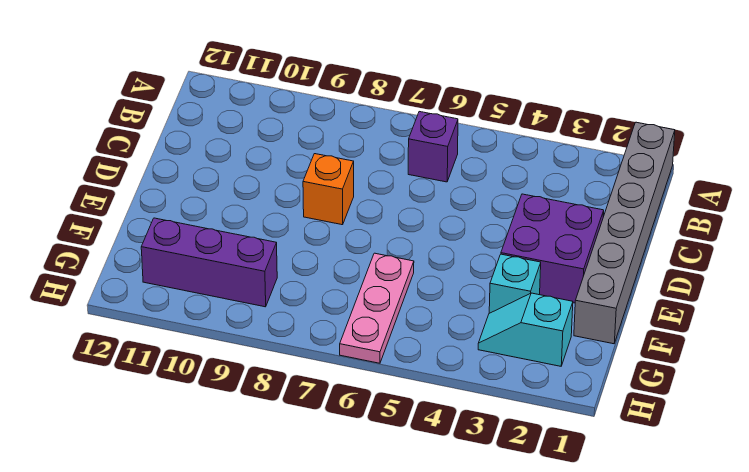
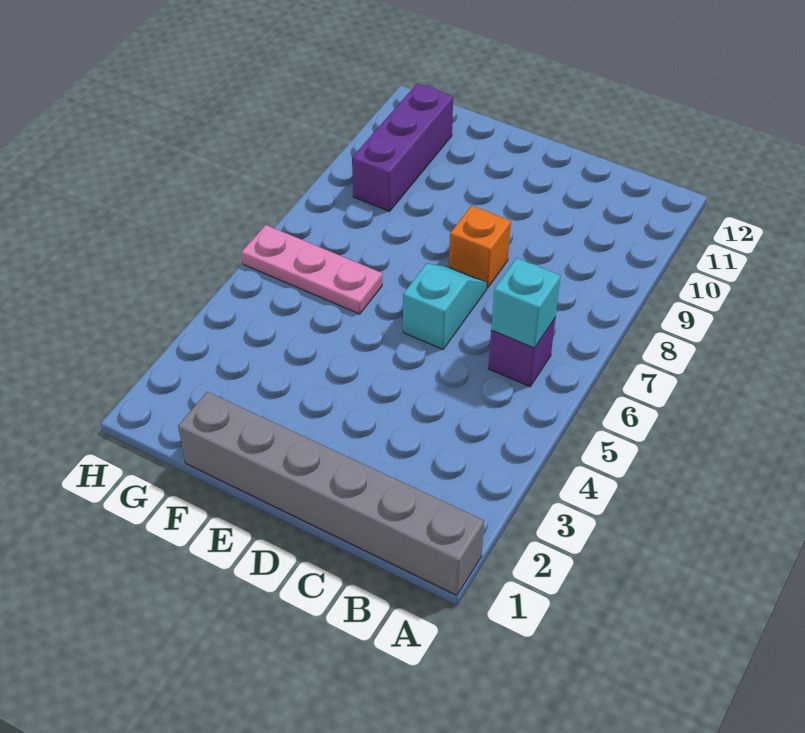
purple 2x2 brick [501,194,604,303] -> none
cyan 1x1 brick [489,254,541,313] -> cyan 1x1 brick moved to [491,258,561,348]
cyan 1x2 slope [478,293,573,366] -> cyan 1x2 slope moved to [403,264,487,349]

